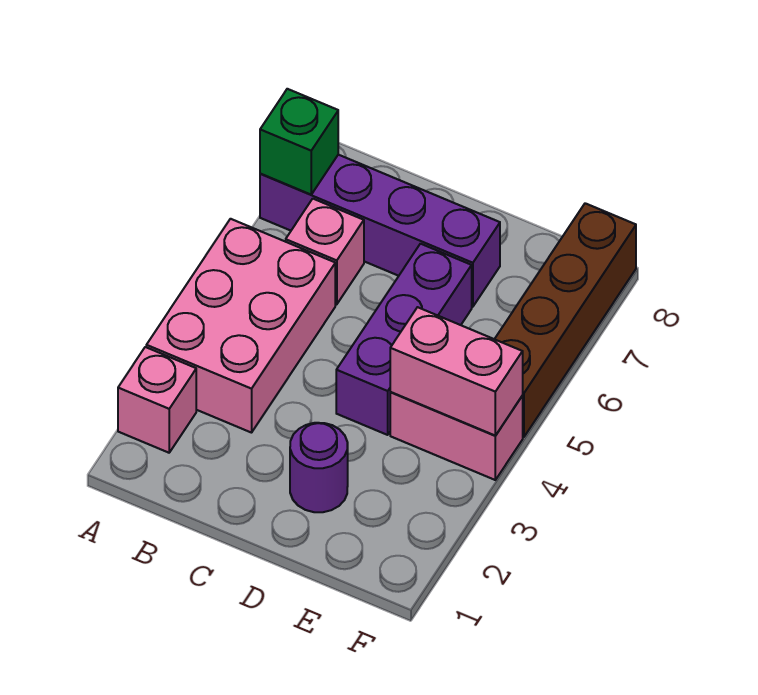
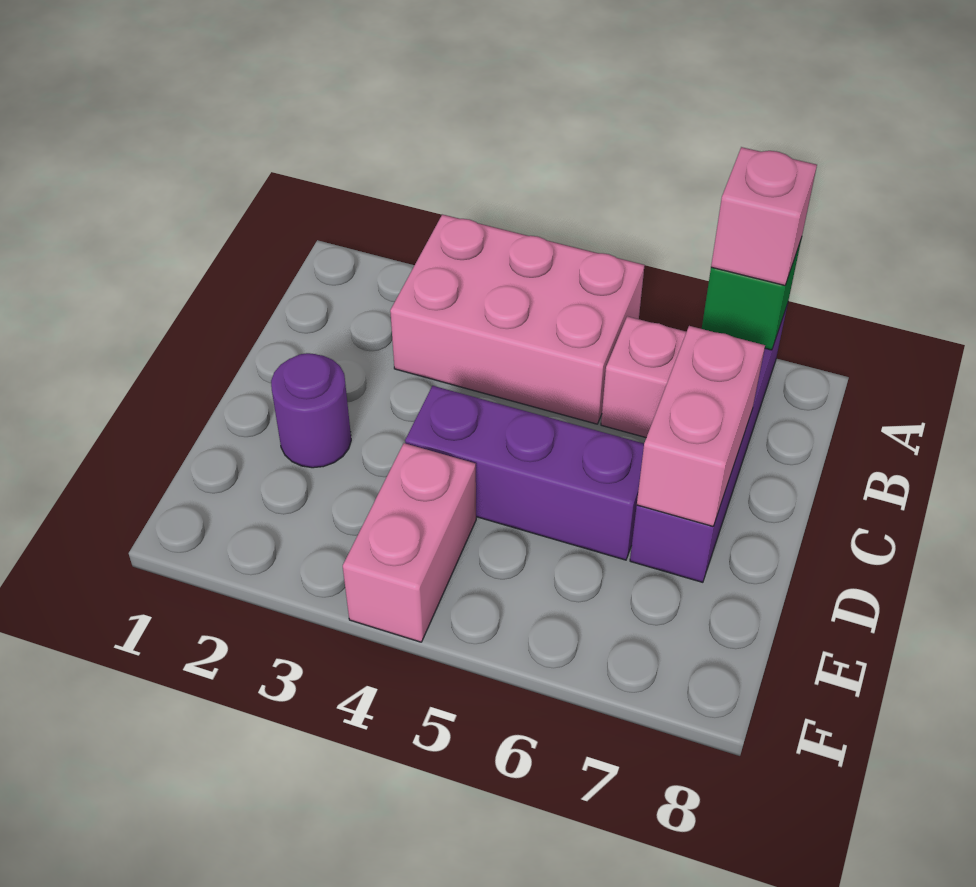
pink 1x1 brick [118,347,196,453] -> pink 1x1 brick moved to [711,147,817,285]
pink 1x2 brick [390,307,523,436] -> pink 1x2 brick moved to [637,326,765,526]
brown 1x4 brick [495,203,636,437] -> none

